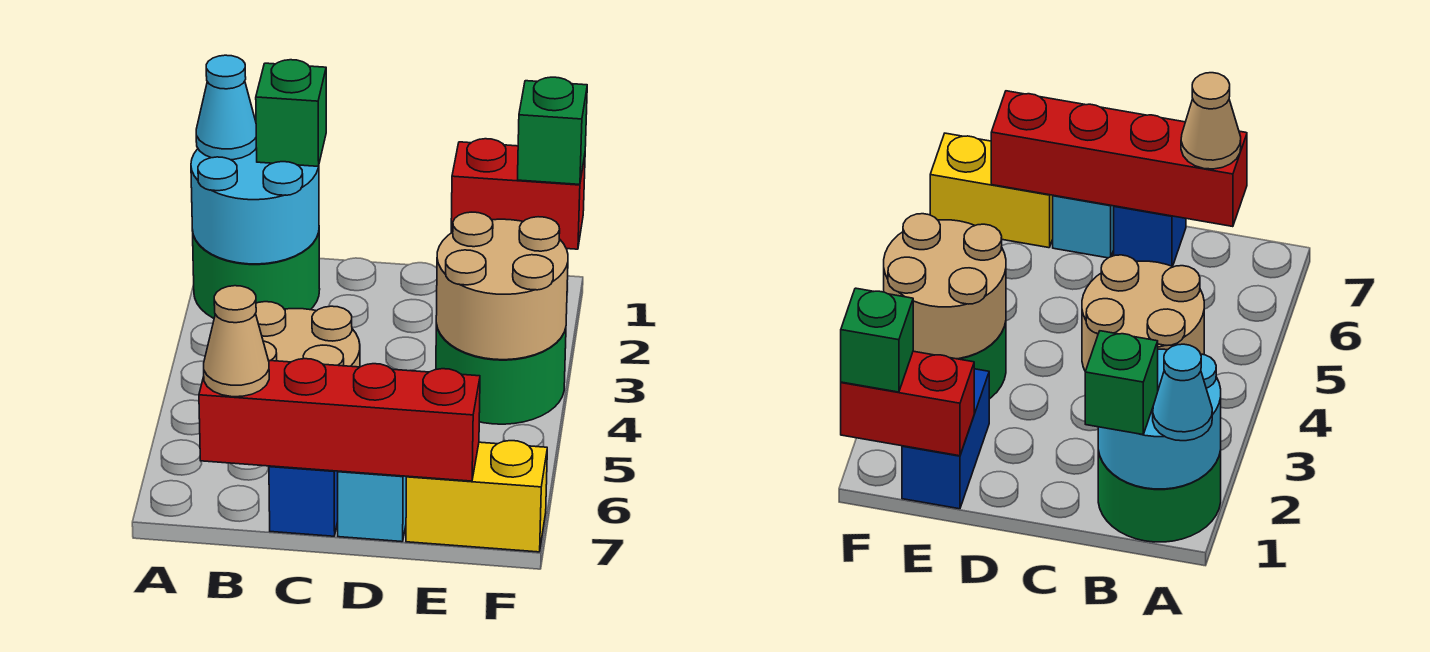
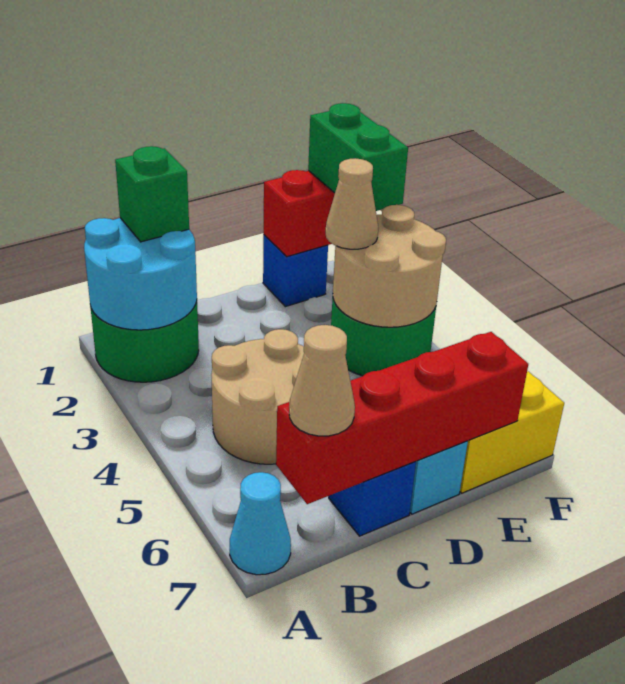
cyan 1x1 cone [196,55,256,160] -> cyan 1x1 cone moved to [230,472,291,575]
blue 1x2 brick [902,369,989,509] -> blue 1x1 brick [263,235,328,307]
none -> tan 1x1 cone [326,158,378,249]
green 1x1 brick [518,77,587,184] -> green 1x2 brick [308,103,408,211]

